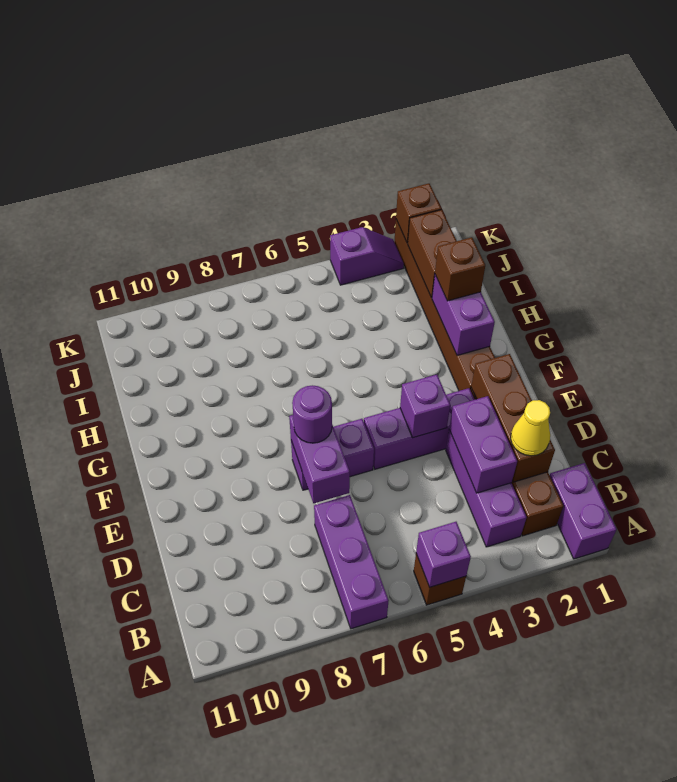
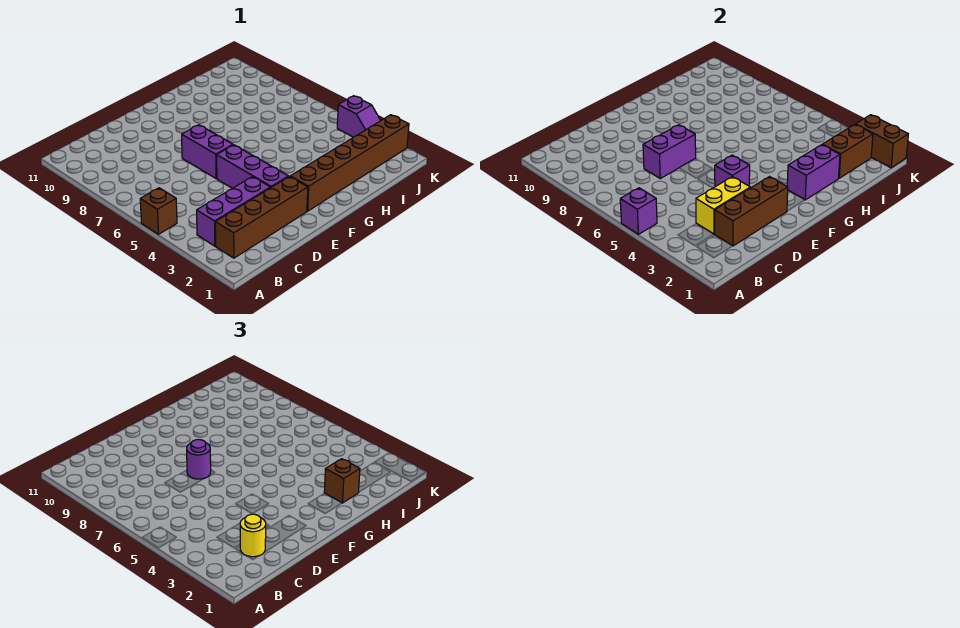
purple 1x2 brick [550,463,617,559] -> none
purple 1x3 brick [314,495,389,629] -> none
yellow 1x1 cone [511,400,550,456] -> yellow 1x1 round brick [240,514,266,557]
purple 1x2 brick [449,396,517,493] -> yellow 1x2 brick [696,177,750,234]
brown 1x1 brick [396,183,441,243] -> brown 1x2 brick [855,115,908,168]

